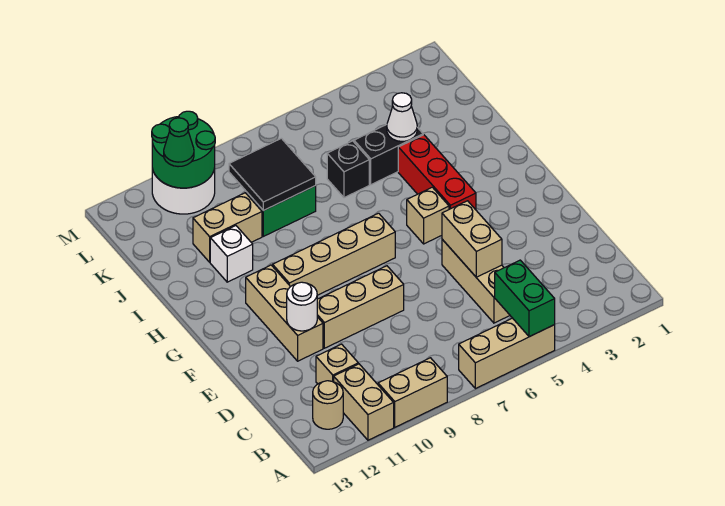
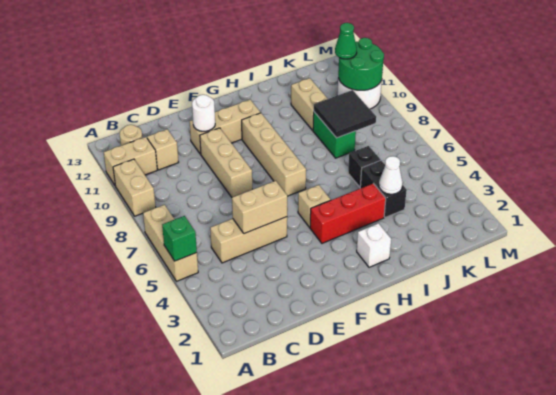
green 1x2 brick [495,260,555,337] -> green 1x1 brick [162,216,197,261]
white 1x1 brick [210,226,253,282] -> white 1x1 brick moved to [357,223,391,267]

